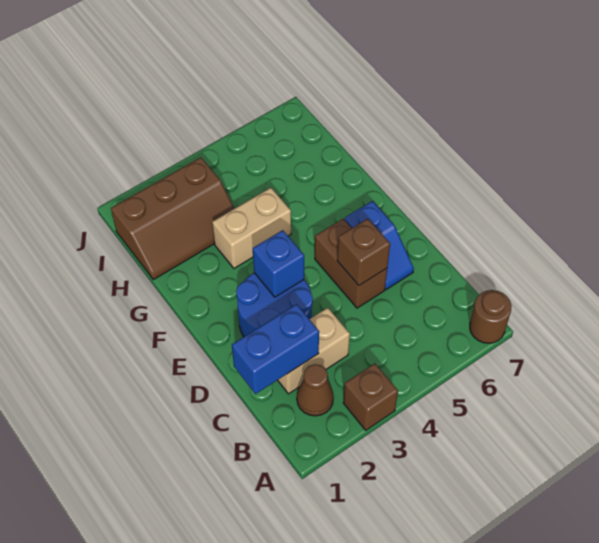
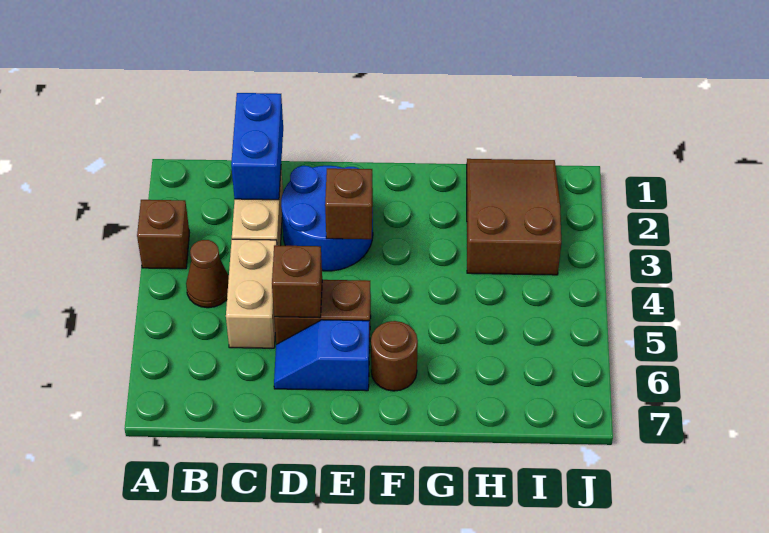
brown 1x1 round brick [470,290,511,343] -> brown 1x1 round brick moved to [371,321,418,391]
brown 1x1 cone [297,364,334,416] -> brown 1x1 cone moved to [186,240,229,308]
blue 1x1 brick [253,230,304,297] -> brown 1x1 brick [325,168,373,239]
tan 1x2 brick [212,188,291,268] -> tan 1x2 brick moved to [226,239,277,348]
brown 2x3 slope [111,158,234,280] -> brown 2x3 slope turned to [467,159,561,275]

